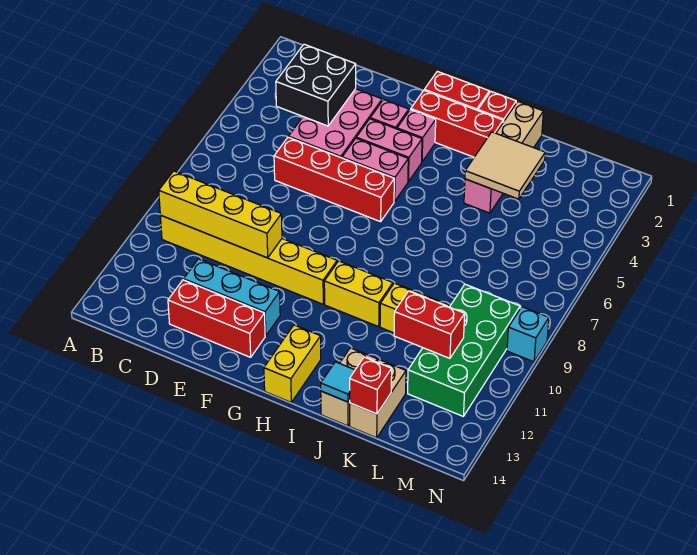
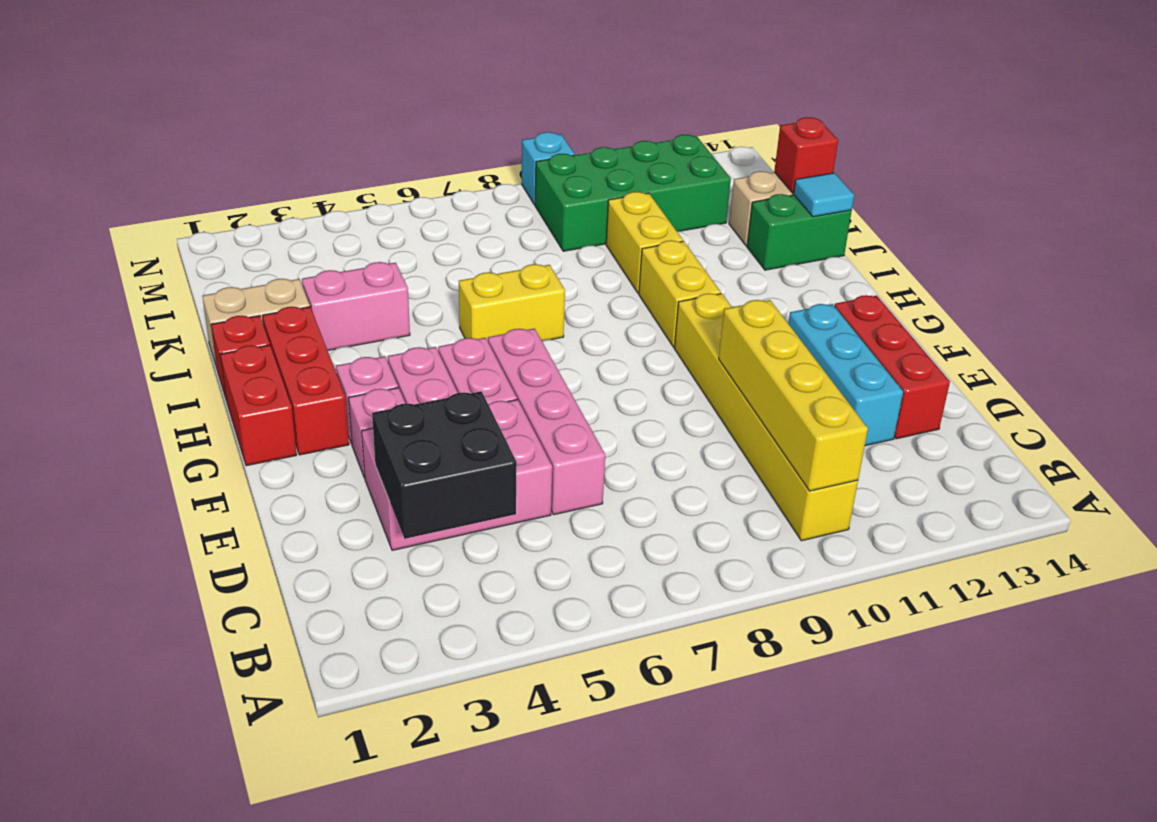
red 1x4 brick [274,137,394,222] -> pink 1x4 brick [488,328,605,515]
yellow 1x2 brick [264,325,321,402] -> yellow 1x2 brick moved to [459,264,565,341]
tan 2x2 tile [465,132,545,199] -> none
tan 1x2 brick [321,348,377,426] -> green 1x2 brick [747,194,852,270]
red 1x2 brick [394,291,465,358] -> none

